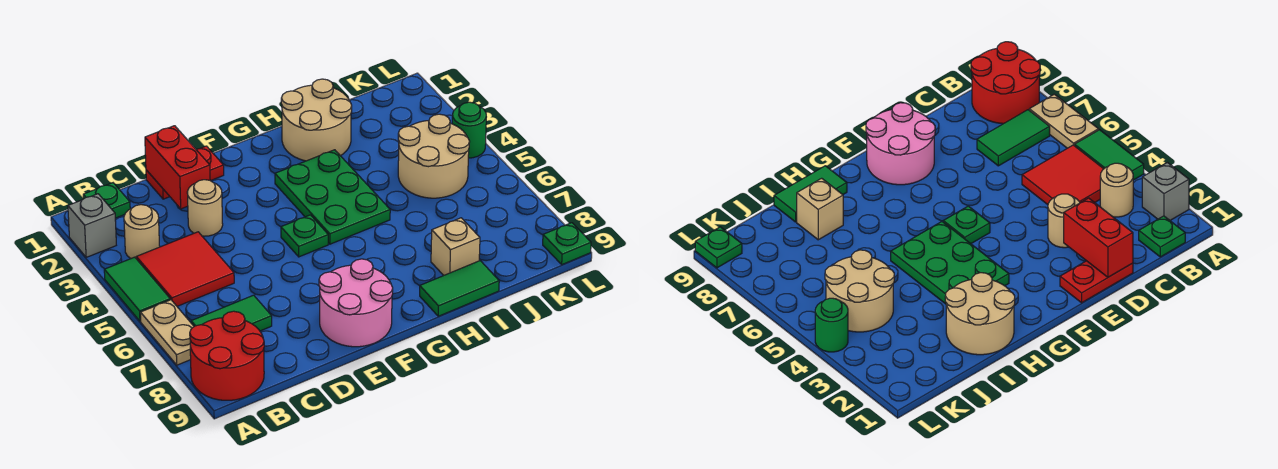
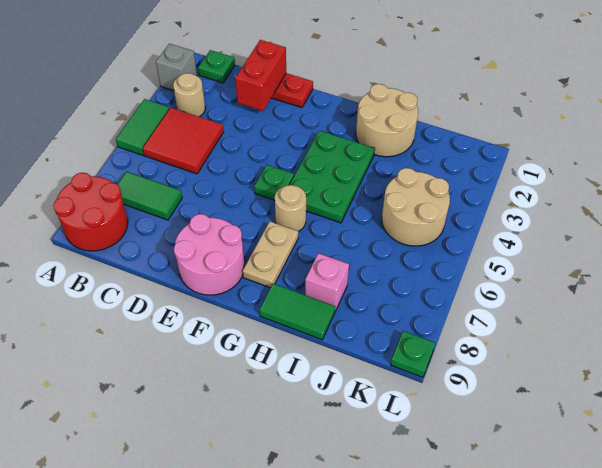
tan 1x2 plate [140,300,194,365] -> tan 1x2 plate moved to [243,221,298,288]
tan 1x1 round brick [187,180,223,236] -> tan 1x1 round brick moved to [275,185,306,231]
tan 1x1 brick [431,218,480,276] -> pink 1x1 brick [305,253,349,311]
green 1x1 round brick [452,102,486,158] -> none

